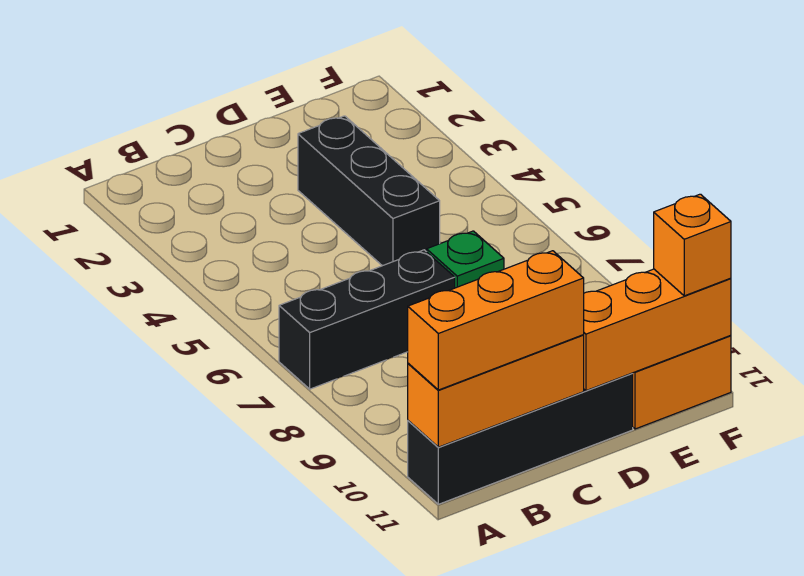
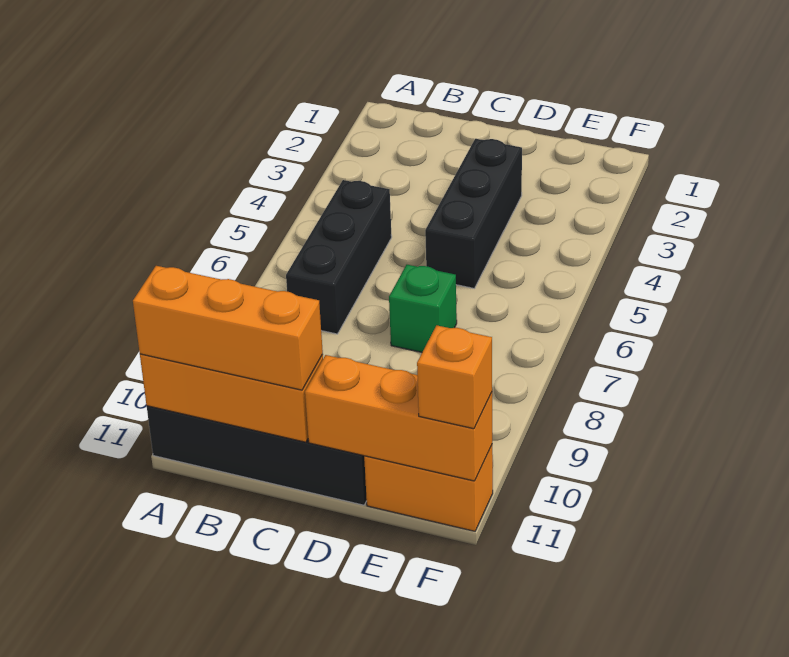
black 1x3 brick [279,250,455,389] -> black 1x3 brick turned to [286,180,392,334]

